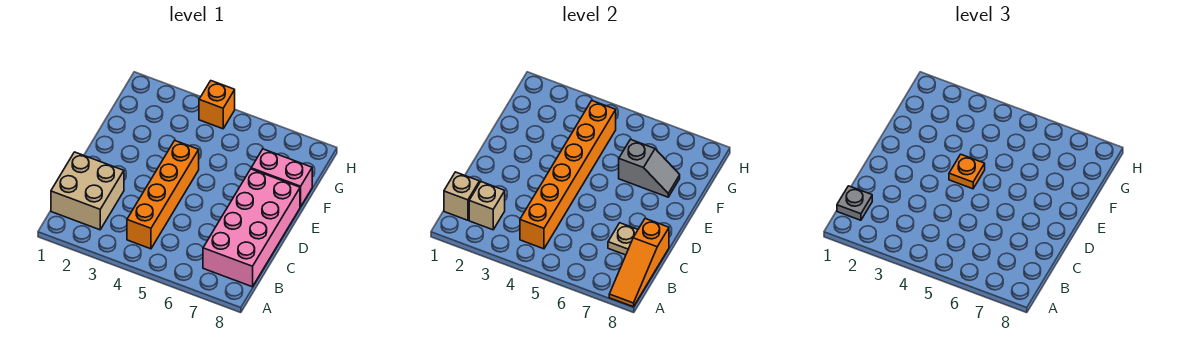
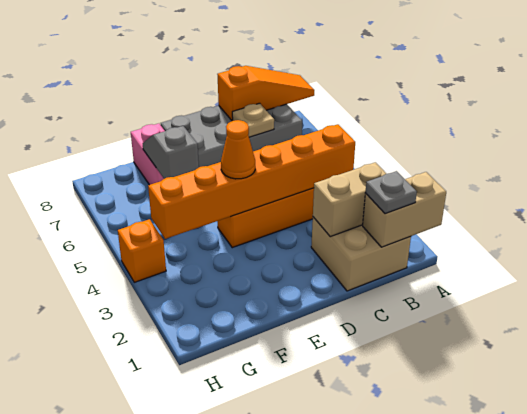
tan 1x1 brick [444,172,479,220] -> tan 1x2 brick [363,172,446,247]
tan 1x1 brick [469,182,505,230] -> tan 1x2 brick [313,162,386,237]
pink 2x4 brick [203,169,300,287] -> grey 2x4 brick [161,104,302,167]
orange 1x1 plate [949,154,985,189] -> orange 1x1 cone [221,120,255,179]

